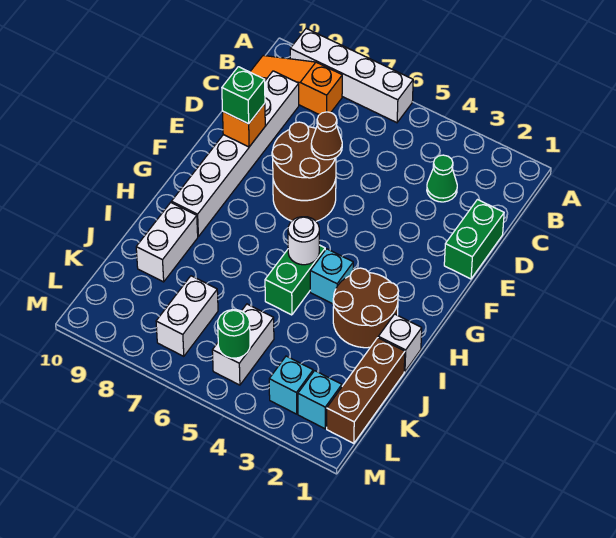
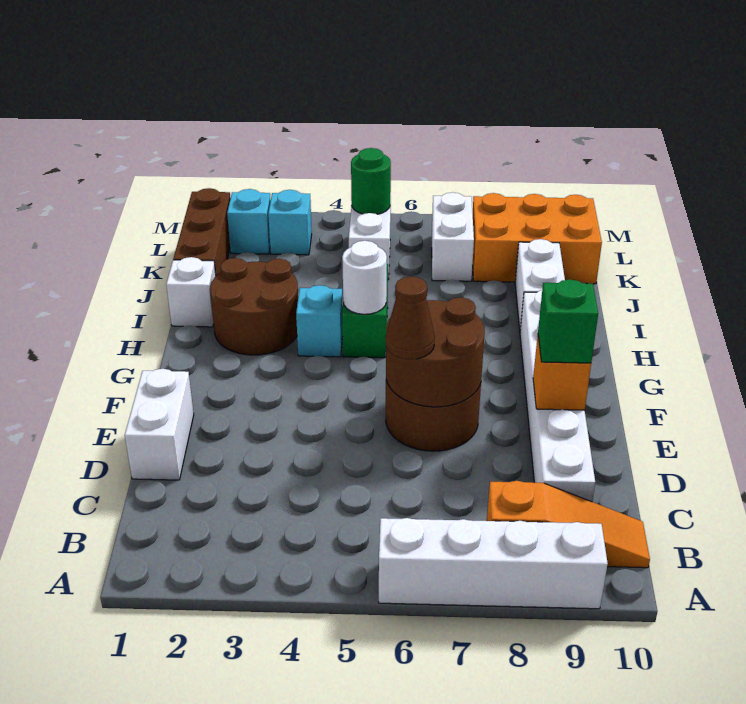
green 1x1 cone [427,155,457,202] -> none
green 1x2 brick [444,200,504,279] -> white 1x2 brick [125,369,194,480]
none -> orange 2x3 brick [473,193,602,284]

